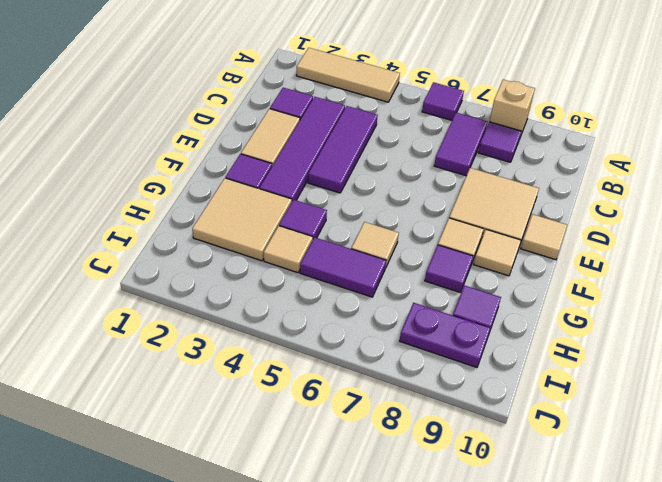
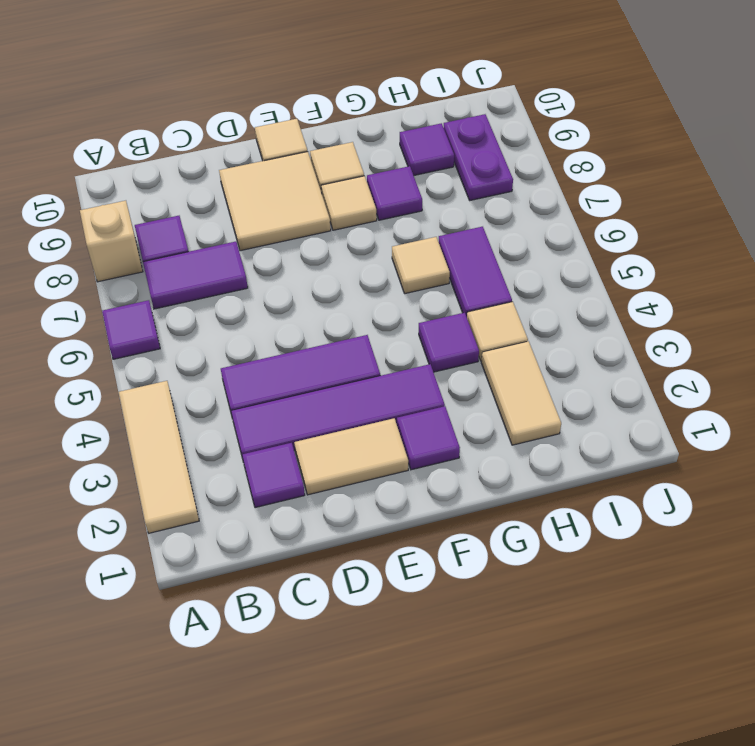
tan 2x2 tile [192,178,292,261] -> tan 1x2 tile [481,341,561,445]

